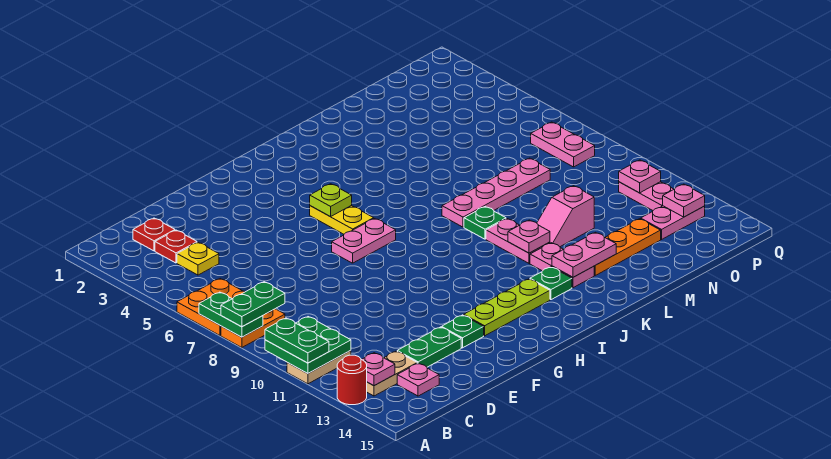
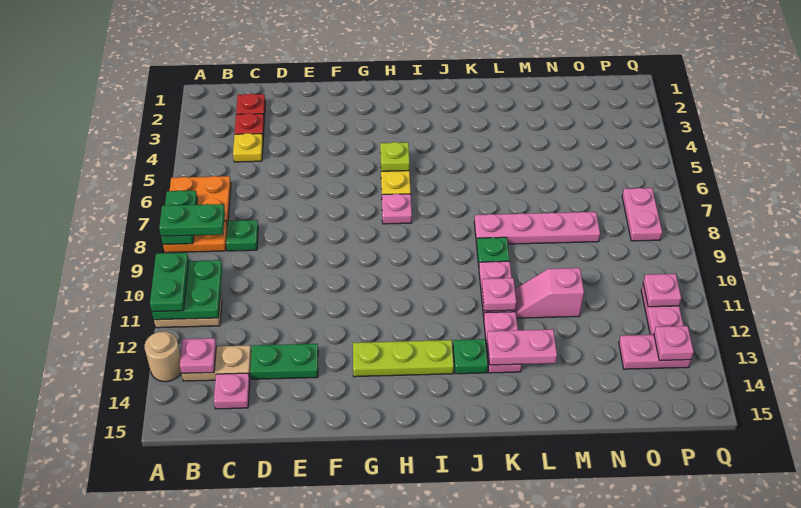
red 1x1 round brick [337,355,367,405] -> tan 1x1 round brick [145,332,181,382]
green 1x1 plate [442,315,484,348] -> green 1x1 plate moved to [226,220,258,251]
pink 1x2 plate [332,218,396,263] -> pink 1x1 plate [382,194,412,224]
orange 1x3 plate [594,219,661,275] -> none

